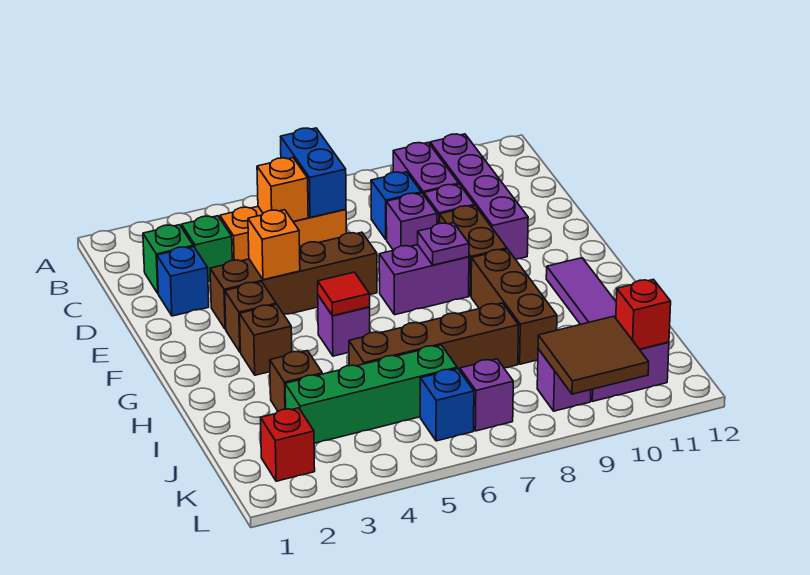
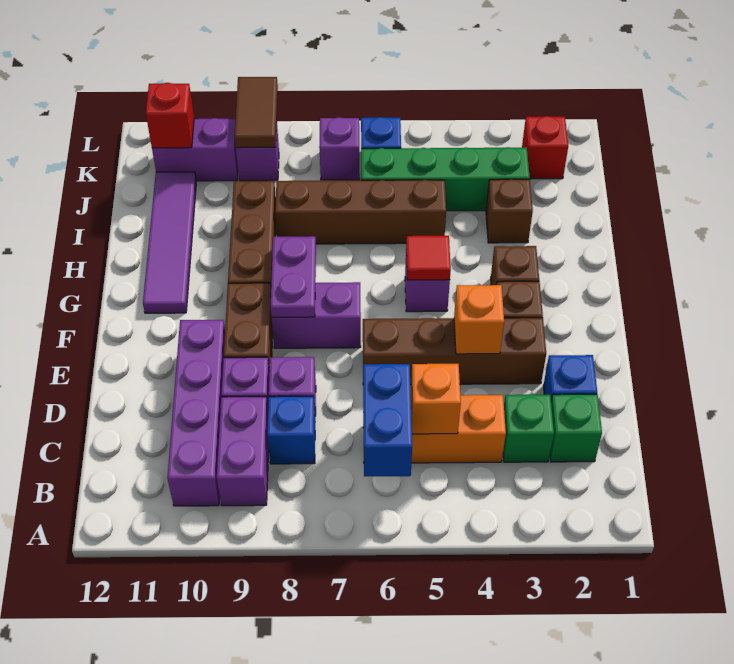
purple 1x1 plate [418,223,469,265] -> purple 1x2 plate [271,236,316,317]
brown 2x2 tile [538,316,649,394] -> brown 1x2 tile [234,77,278,148]

